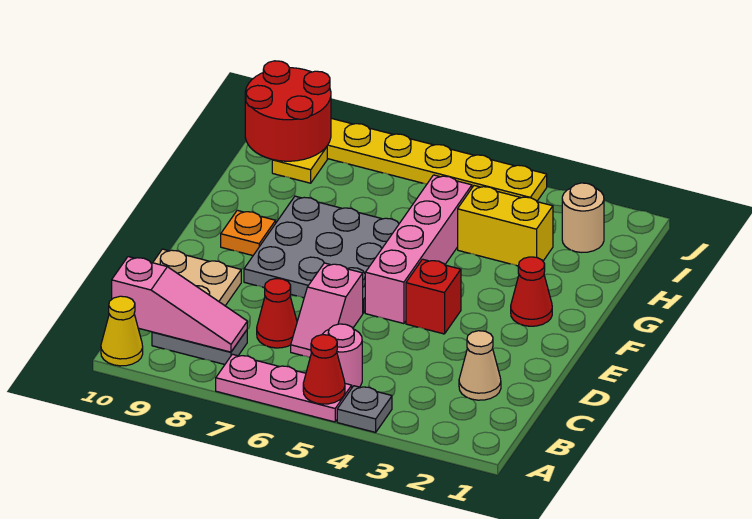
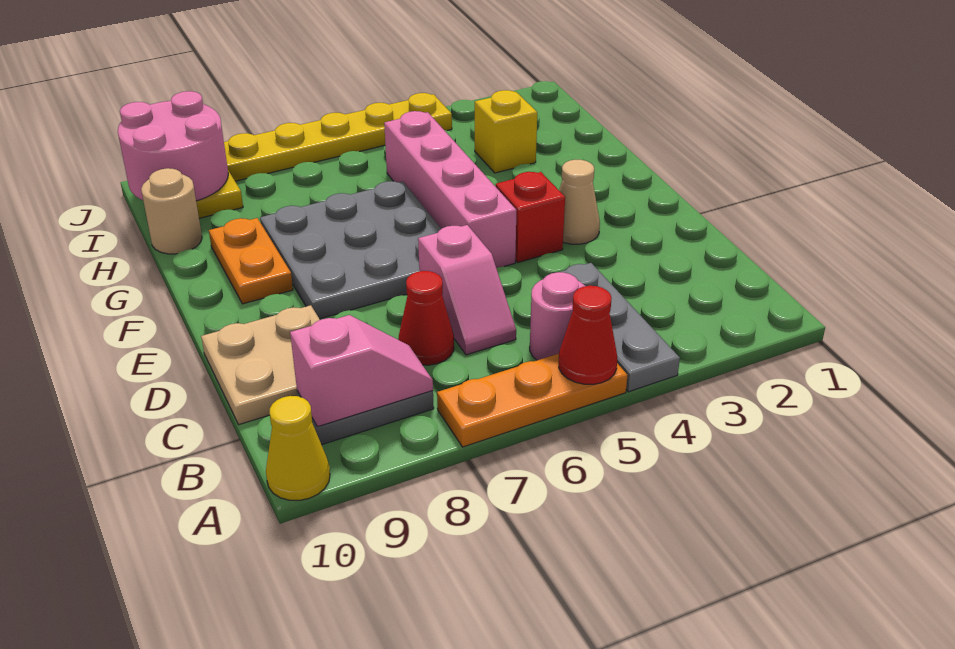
grey 1x1 plate [337,386,392,432] -> grey 1x3 plate [545,263,680,392]
pink 1x3 plate [216,354,352,422] -> orange 1x3 plate [437,354,627,447]
pink 1x3 slope [112,257,247,352] -> pink 1x2 slope [290,315,433,427]
tan 1x1 cone [459,331,501,400] -> tan 1x1 cone moved to [559,160,600,244]
red 1x1 cone [511,257,552,326] -> none
orange 1x1 plate [221,210,276,255] -> orange 1x2 plate [209,218,293,304]
yellow 1x2 brick [458,186,553,266] -> yellow 1x1 brick [475,90,537,173]
tan 1x1 round brick [562,183,604,252] -> tan 1x1 round brick moved to [141,168,202,254]
red 2x2 round brick [245,61,331,161] -> pink 2x2 round brick [118,91,228,201]

